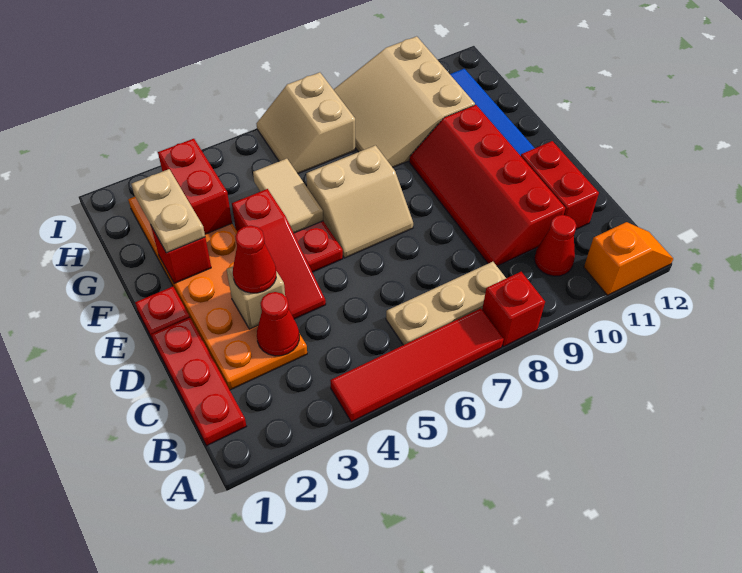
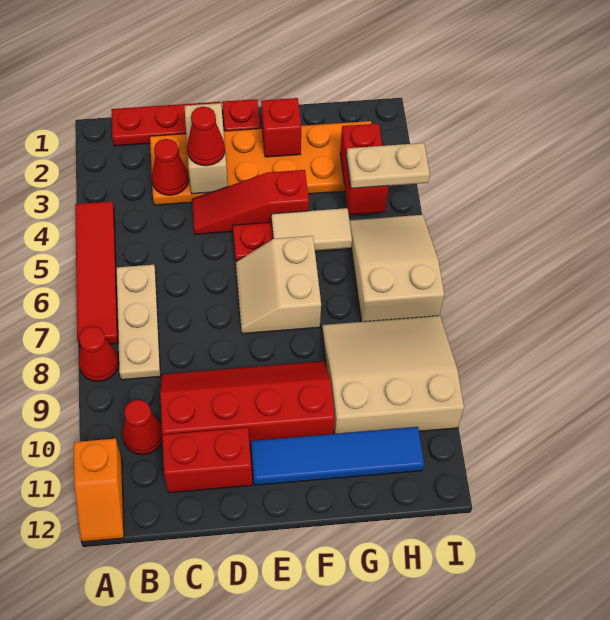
red 1x1 brick [482,272,545,347] -> red 1x1 cone [79,326,119,382]
tan 1x1 brick [227,266,285,329] -> tan 1x2 brick [185,103,228,194]
tan 1x2 plate [131,169,205,253] -> tan 1x2 plate moved to [347,143,430,188]
red 1x2 brick [158,139,232,234] -> red 1x2 brick turned to [340,124,389,215]
tan 2x2 slope [257,72,355,174] -> tan 2x3 slope [349,215,444,322]

